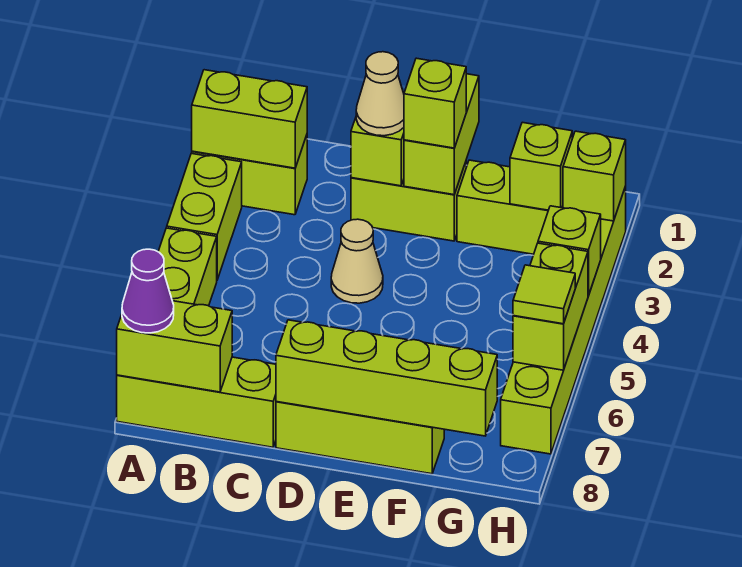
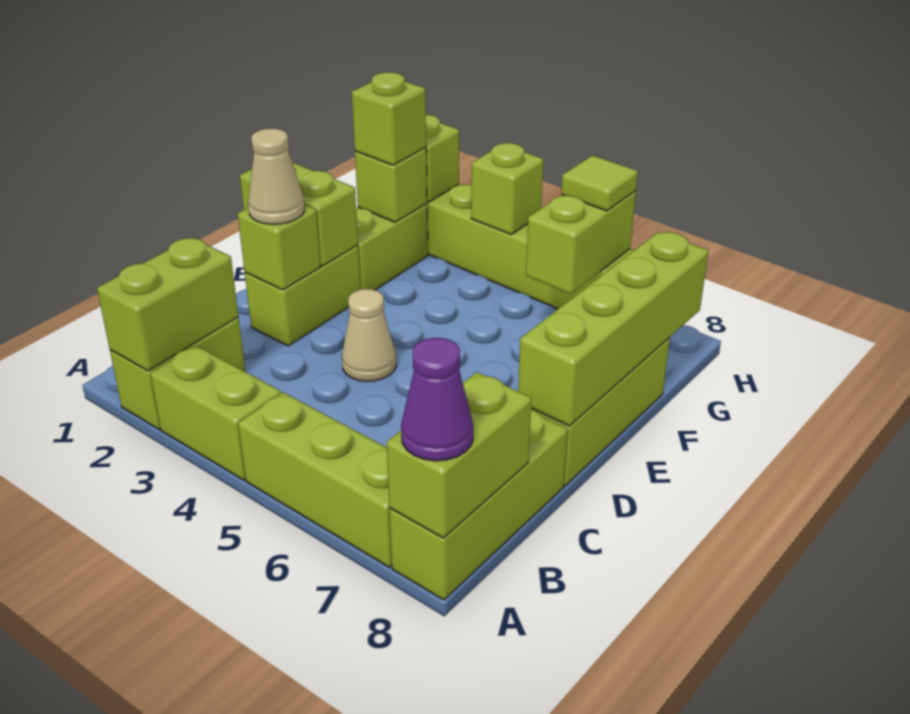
lime 1x1 brick [404,58,466,148] -> lime 1x1 brick moved to [352,72,426,165]
lime 1x2 brick [513,243,588,370] -> lime 1x2 brick turned to [526,191,636,294]

